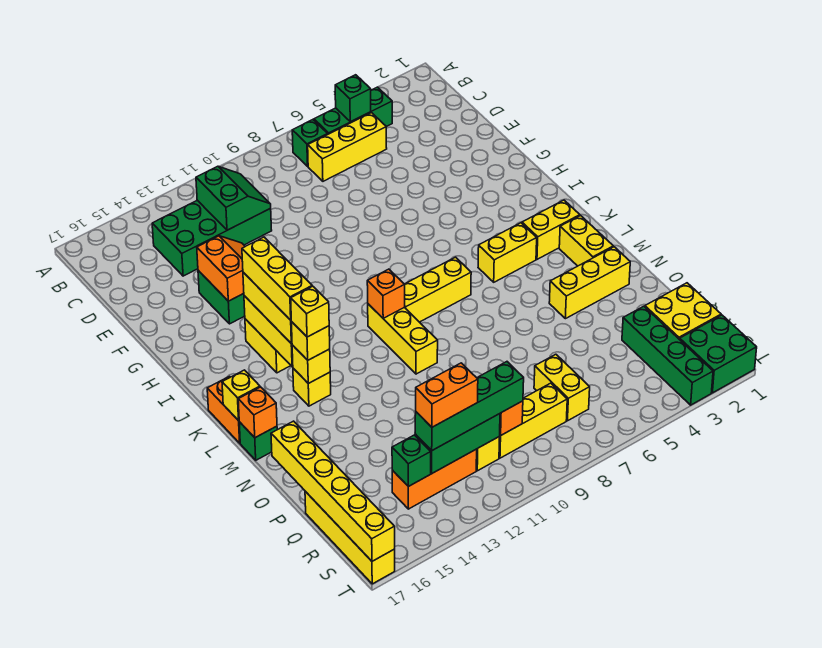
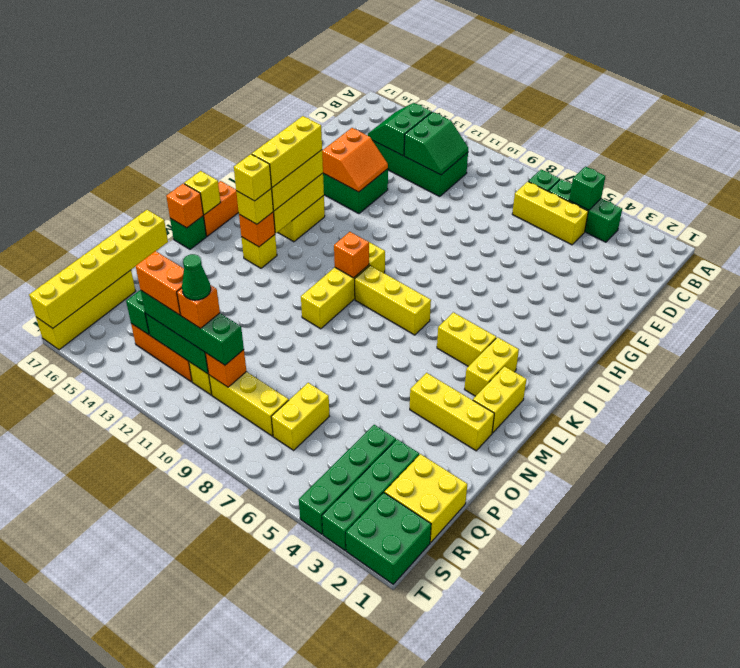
none -> green 2x2 slope [368,103,432,156]
yellow 1x2 brick [522,200,580,259] -> yellow 1x2 brick turned to [464,337,519,396]
yellow 1x3 brick [368,304,438,374] -> yellow 1x4 brick [301,242,385,329]
yellow 1x1 brick [292,345,330,383] -> orange 1x1 brick [239,212,275,247]
none -> green 1x4 brick [299,425,396,534]
none -> orange 1x1 brick [177,285,220,329]
none -> green 1x1 cone [182,254,211,300]

